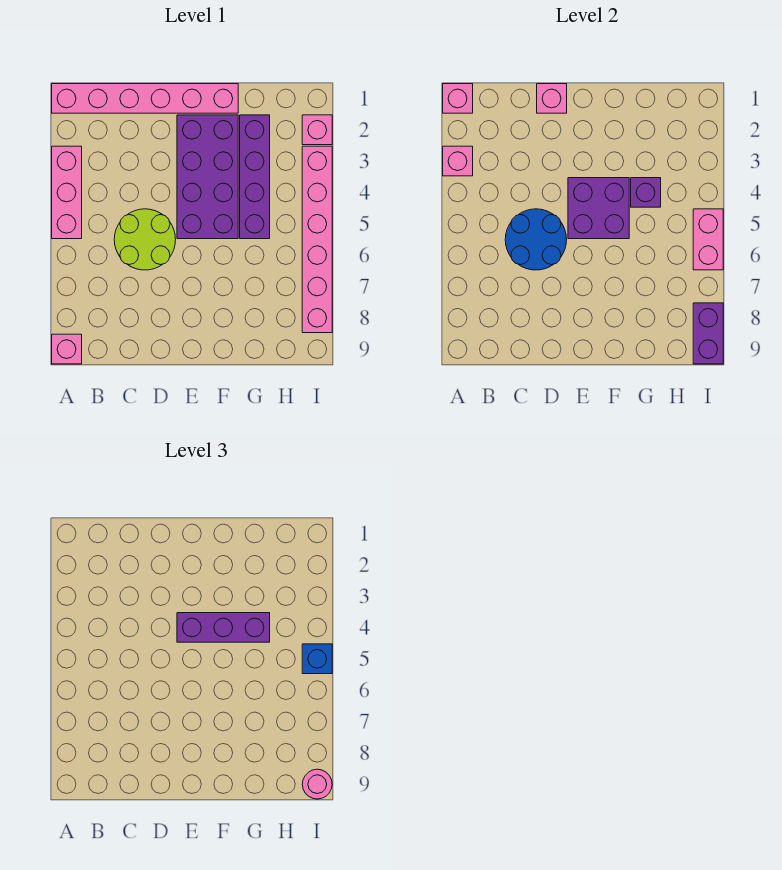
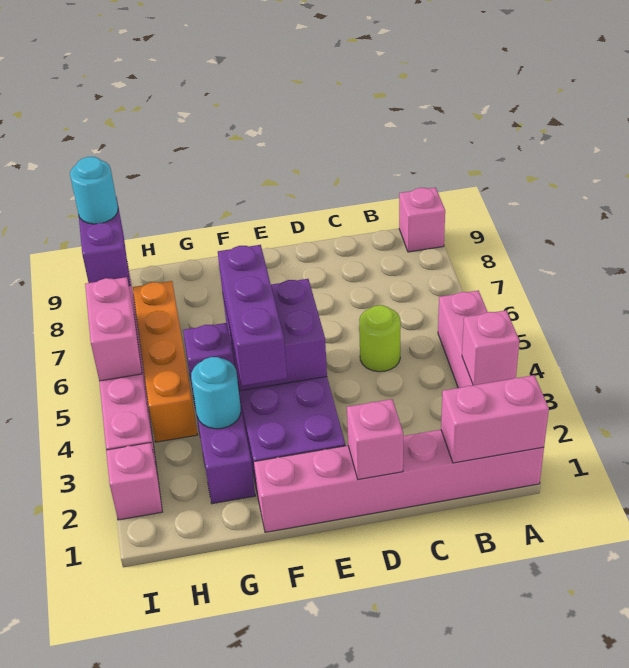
pink 1x1 brick [443,84,473,113] -> pink 1x2 brick [441,375,549,463]
lime 2x2 round brick [114,209,176,270] -> lime 1x1 round brick [359,305,401,372]
blue 2x2 round brick [505,209,567,270] -> none
purple 1x3 brick [177,613,270,642] -> purple 1x3 brick turned to [218,245,287,386]
none -> cyan 1x1 round brick [191,357,241,429]
none -> orange 1x4 brick [133,281,198,442]
blue 1x1 brick [302,644,332,674] -> none
pink 1x1 round brick [302,769,332,799] -> cyan 1x1 round brick [70,157,118,224]

